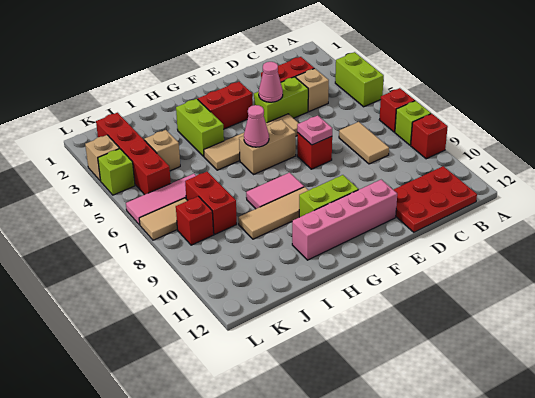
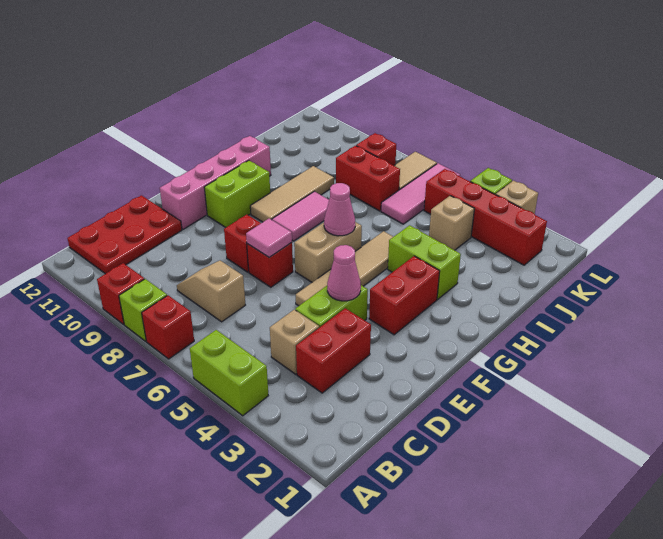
tan 1x2 tile [339,122,389,164] -> tan 1x2 slope [177,260,245,322]
pink 1x1 plate [297,115,332,145] -> pink 1x1 tile [246,218,292,257]
none -> red 1x1 brick [224,215,261,272]

